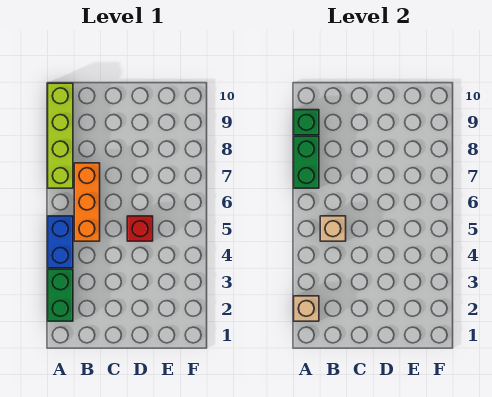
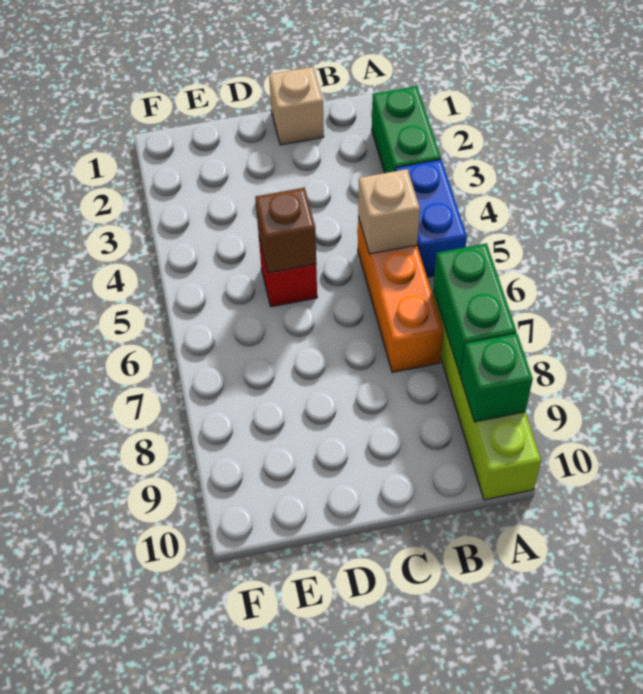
tan 1x1 brick [294,296,319,321] -> tan 1x1 brick moved to [269,67,324,145]
none -> brown 1x1 brick [255,188,316,273]

